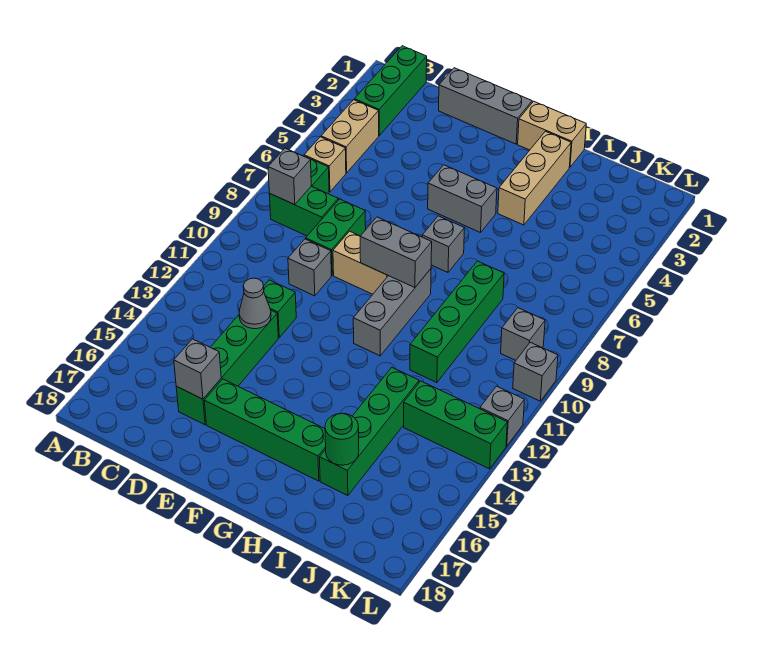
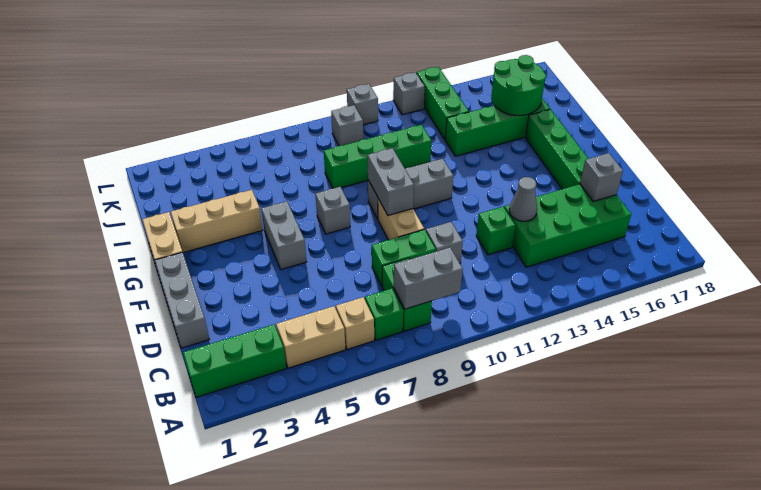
grey 1x1 brick [268,148,311,205] -> grey 1x2 brick [394,248,463,309]
green 1x4 brick [176,310,278,425] -> green 2x4 brick [504,184,631,267]
green 1x1 round brick [325,413,359,465] -> green 2x2 round brick [491,55,546,116]

